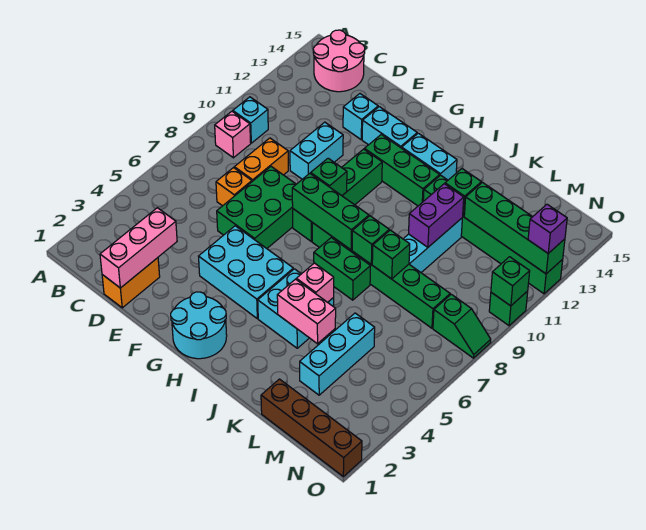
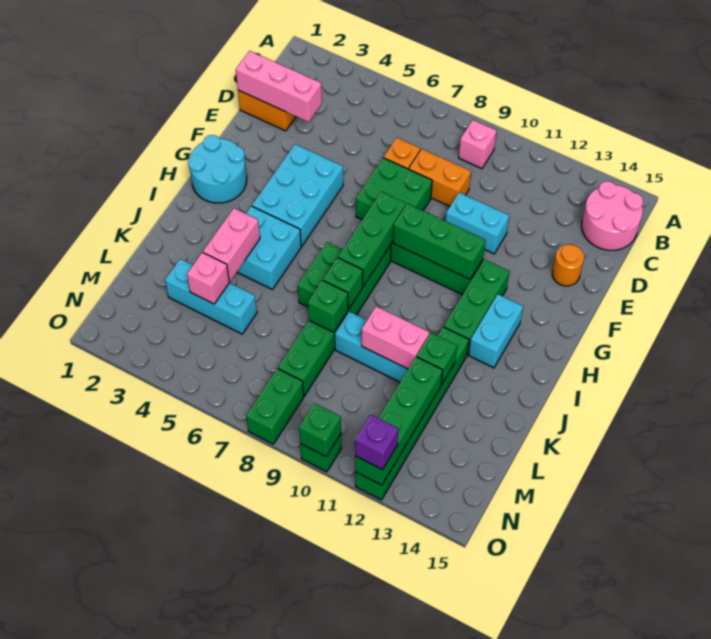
cyan 1x1 brick [233,97,268,143] -> none
green 2x3 brick [217,167,296,248] -> green 2x2 brick [356,158,432,220]
cyan 1x1 brick [343,94,378,139] -> none
none -> orange 1x1 round brick [552,244,584,286]
cyan 1x2 brick [362,107,417,148] -> none
green 1x1 brick [311,158,347,196] -> green 1x3 brick [393,204,486,279]
pink 1x1 brick [296,263,334,302] -> pink 1x1 brick moved to [187,252,229,304]
purple 1x2 brick [409,184,464,247] -> pink 1x2 brick [362,306,429,369]
brown 1x4 brick [261,379,362,476] -> none
green 1x2 slope [433,294,491,358] -> green 1x2 brick [246,369,304,444]

